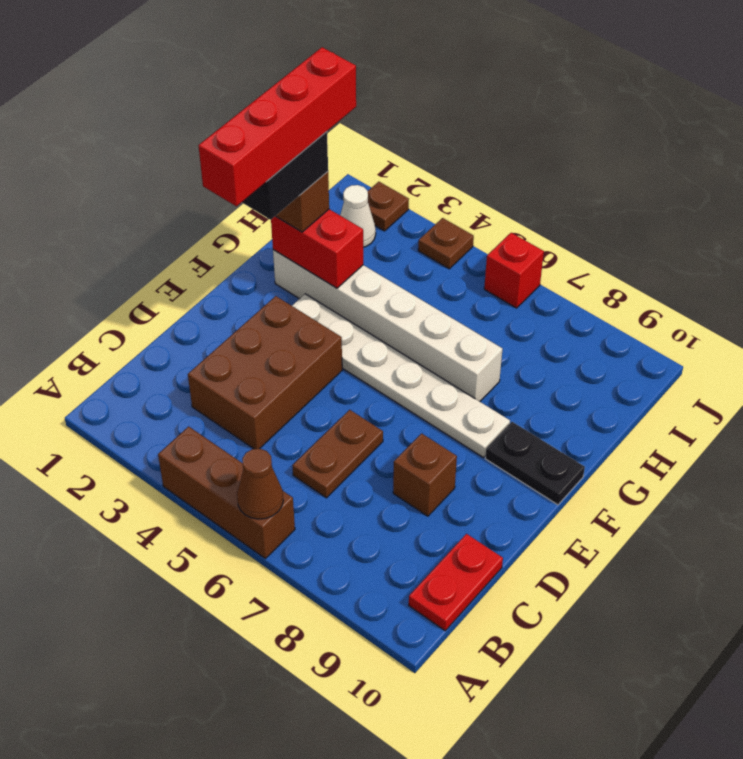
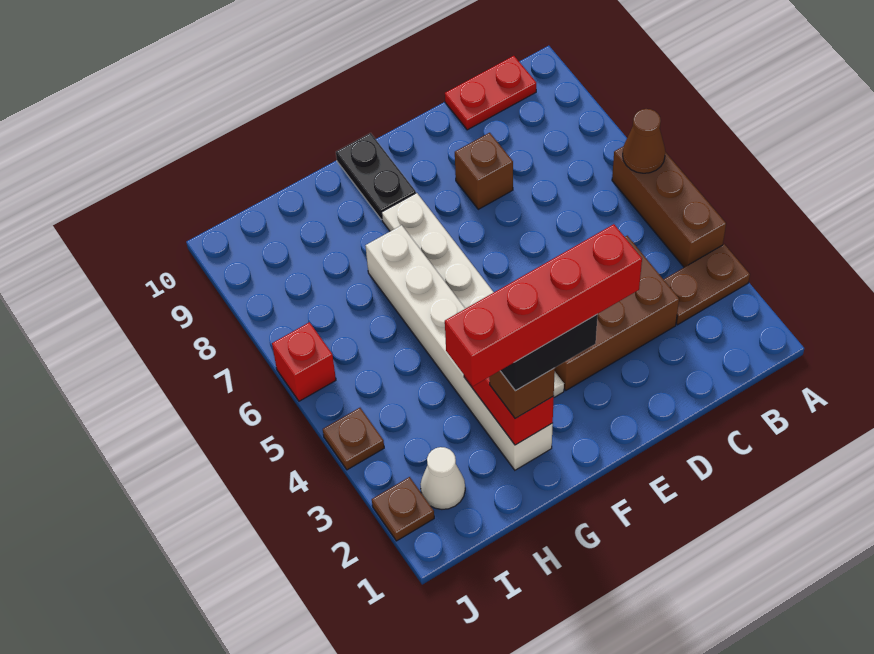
brown 1x2 plate [292,410,383,498] -> brown 1x2 plate moved to [664,244,750,325]

